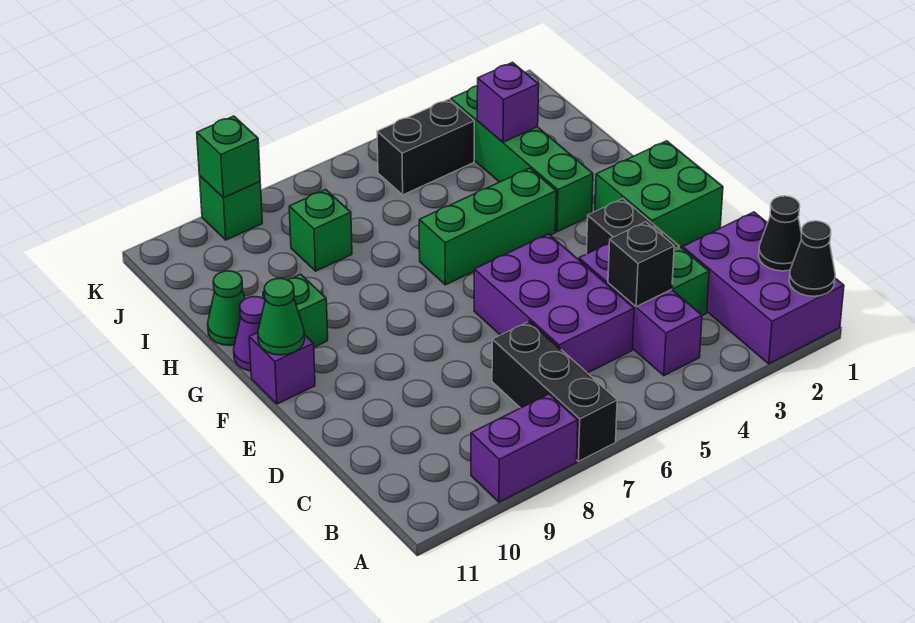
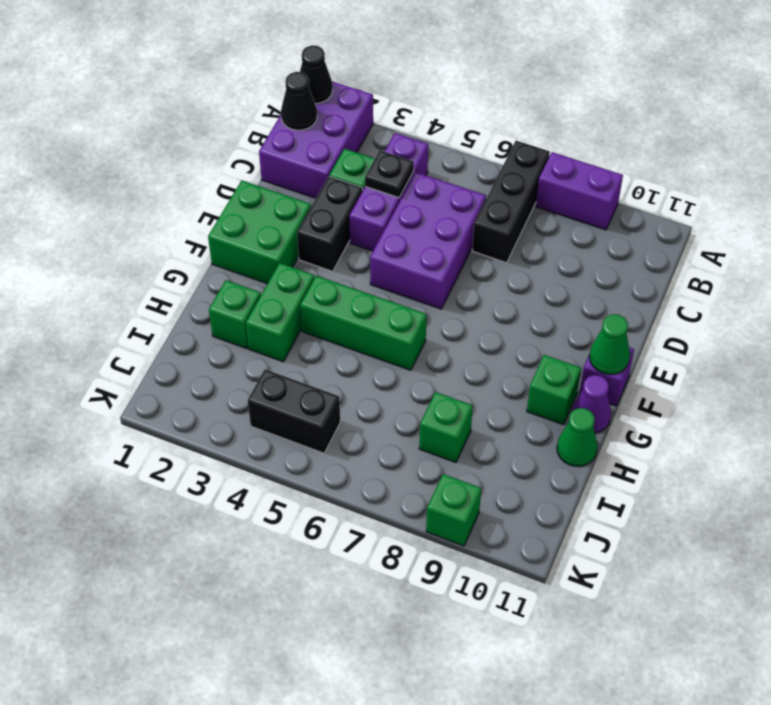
black 1x1 brick [608,222,674,307] -> black 1x1 plate [365,150,414,198]
green 1x4 brick [451,86,593,232] -> green 1x2 brick [246,263,315,362]
purple 1x1 brick [477,62,539,142] -> none
green 1x1 brick [197,116,260,198] -> green 1x1 brick moved to [209,280,261,349]

